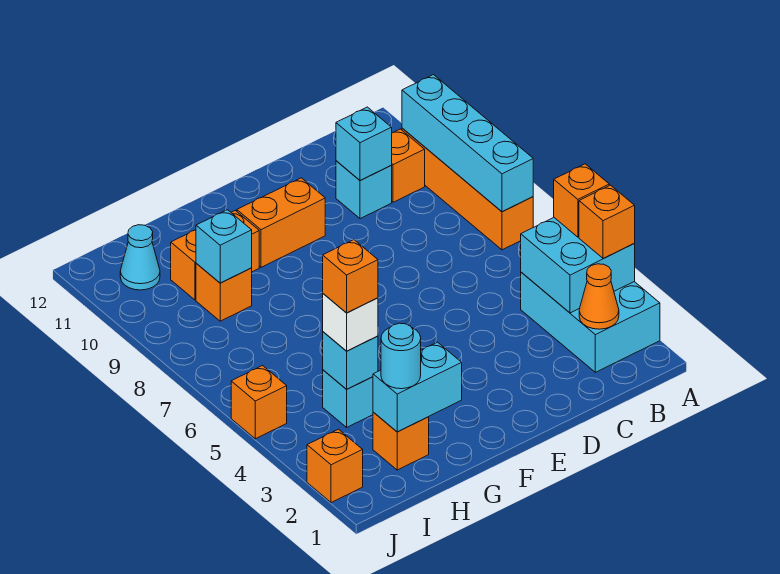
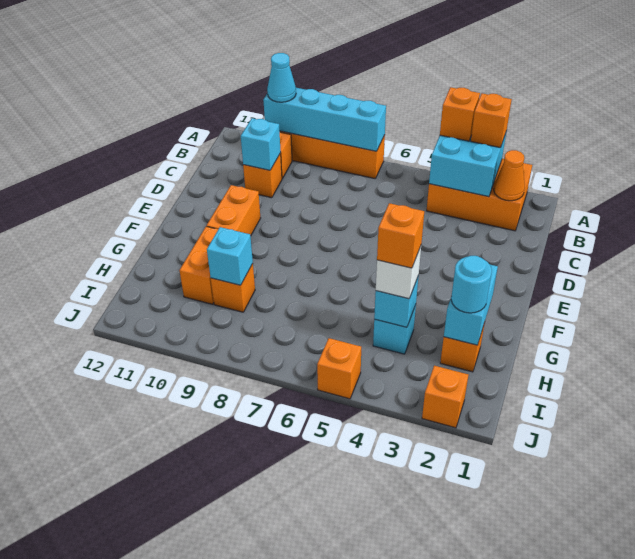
cyan 2x3 brick [521,272,660,372] -> orange 2x3 brick [427,159,532,231]
cyan 1x1 brick [336,161,392,219] -> orange 1x1 brick [243,153,282,198]
cyan 1x1 cone [120,225,160,290] -> cyan 1x1 cone moved to [267,53,296,102]

